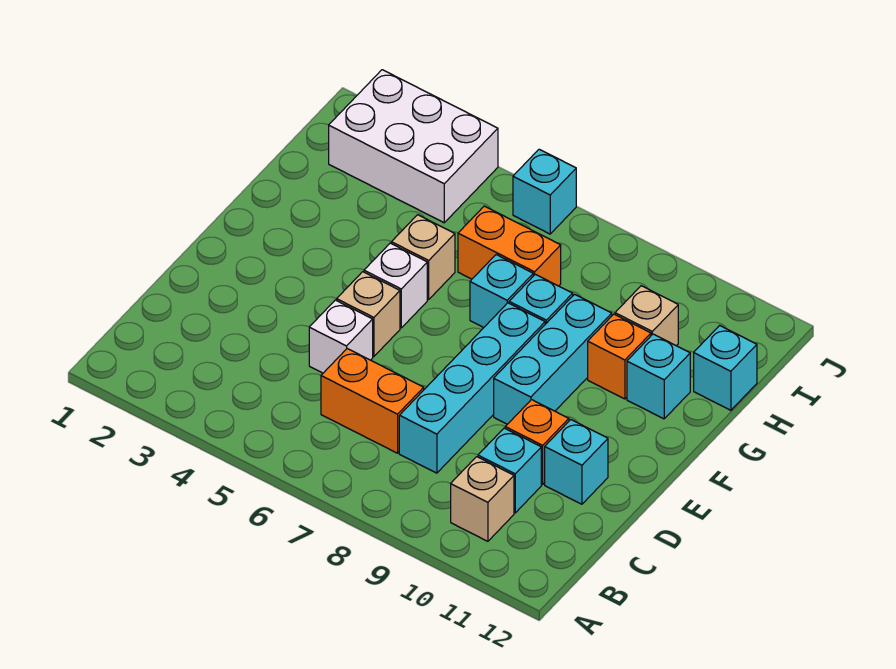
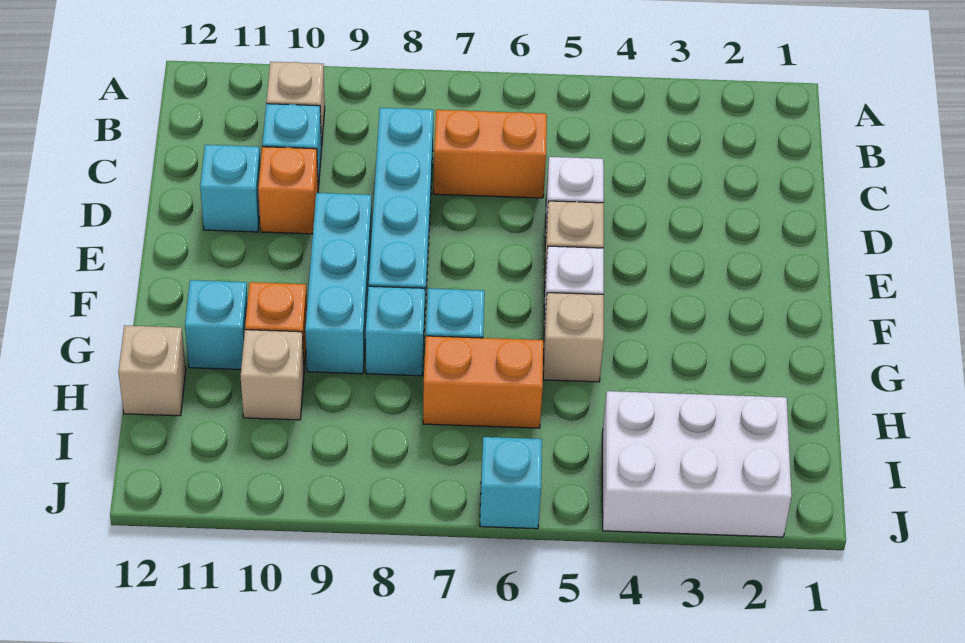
cyan 1x1 brick [694,325,757,410] -> tan 1x1 brick [118,326,186,416]

